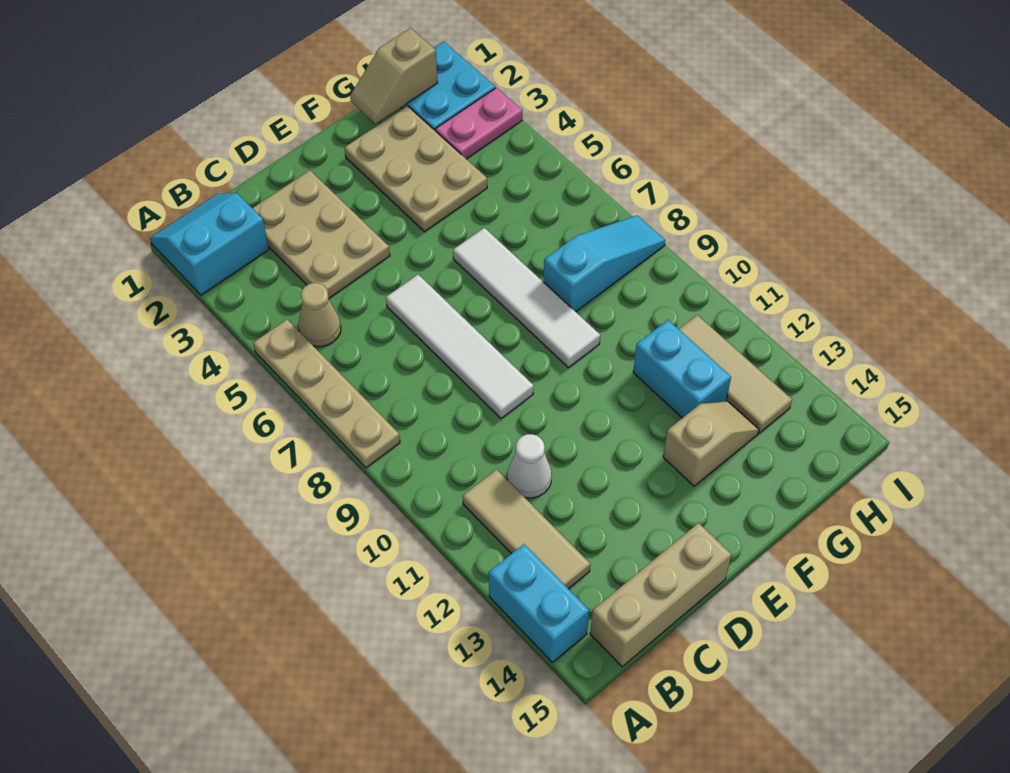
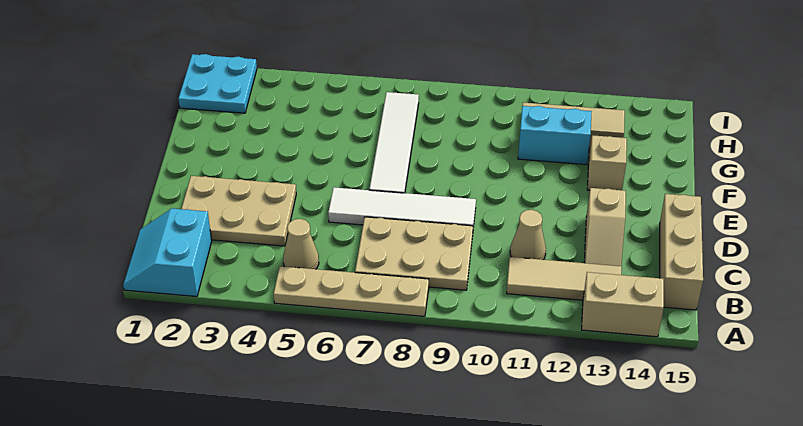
cyan 1x2 brick [489,544,589,662] -> tan 1x2 brick [582,272,664,337]
white 1x1 cone [507,434,552,498] -> tan 1x1 cone [510,210,546,260]
tan 2x3 plate [345,106,487,232] -> tan 2x3 plate moved to [355,217,473,290]
white 1x4 tile [453,228,600,368] -> white 1x4 tile turned to [369,92,419,193]
tan 1x2 slope [350,28,437,124] -> tan 1x2 slope moved to [584,188,626,266]
cyan 1x3 slope [543,216,665,312] -> none
pink 1x2 plate [435,88,522,159] -> none

